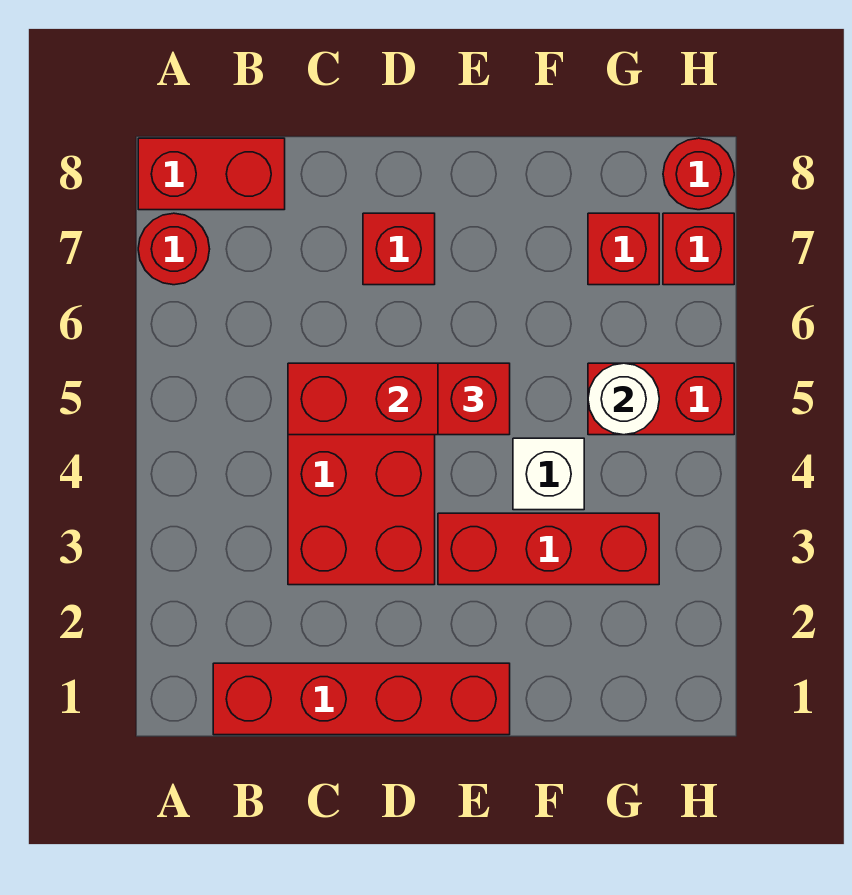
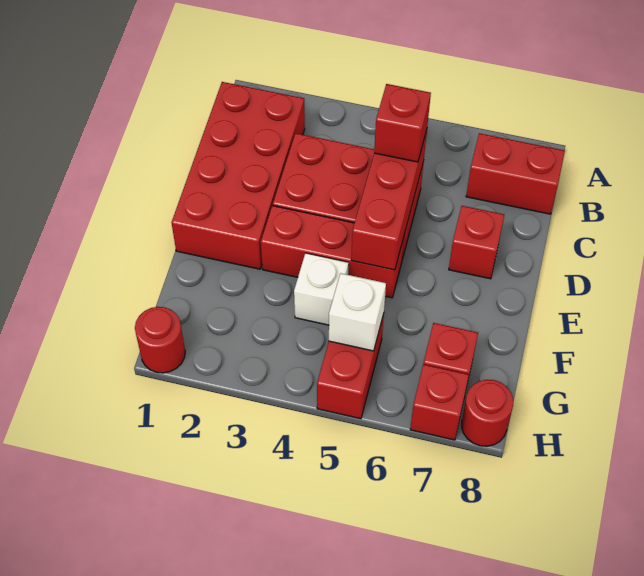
red 1x1 round brick [138,213,210,285] -> red 1x1 round brick moved to [135,307,185,373]
red 1x2 brick [138,138,285,210] -> red 1x2 brick turned to [466,133,565,214]
red 1x4 brick [213,663,510,735] -> red 2x4 brick [172,82,305,269]
red 1x3 brick [438,513,659,585] -> red 1x3 brick turned to [261,206,404,298]
red 1x1 brick [438,363,510,435] -> red 1x1 brick moved to [374,84,431,162]
white 1x1 round brick [588,363,659,435] -> white 1x1 brick [329,273,386,351]

